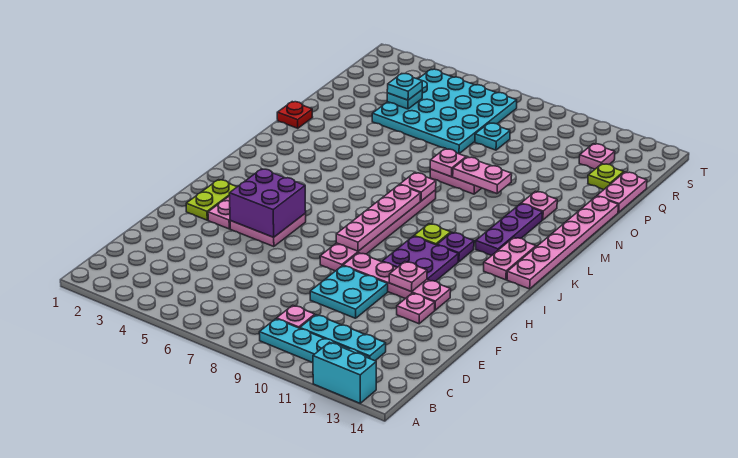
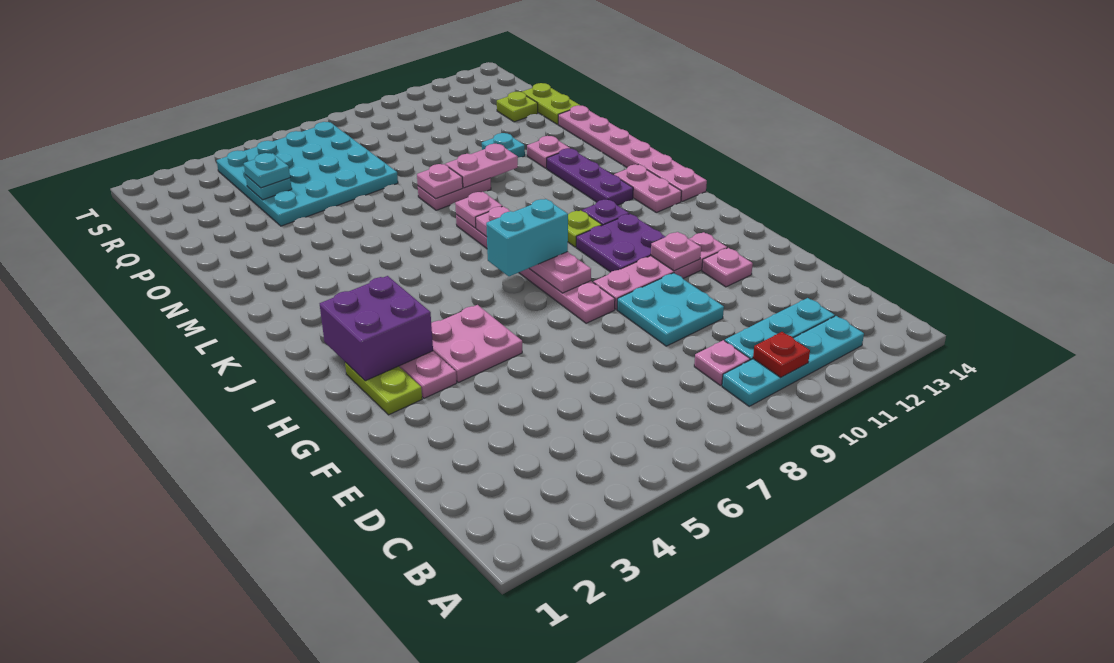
cyan 1x2 brick [313,342,376,403] -> cyan 1x2 brick moved to [486,199,568,276]
purple 2x2 brick [229,169,306,237] -> purple 2x2 brick moved to [320,276,433,381]
red 1x1 plate [277,102,313,128] -> red 1x1 plate moved to [753,332,810,377]
pink 1x2 plate [597,172,647,212] -> lime 1x2 plate [522,83,581,124]
cyan 1x1 plate [475,123,510,150] -> cyan 1x1 plate moved to [482,133,525,158]
pink 1x1 plate [579,144,615,169] -> none

